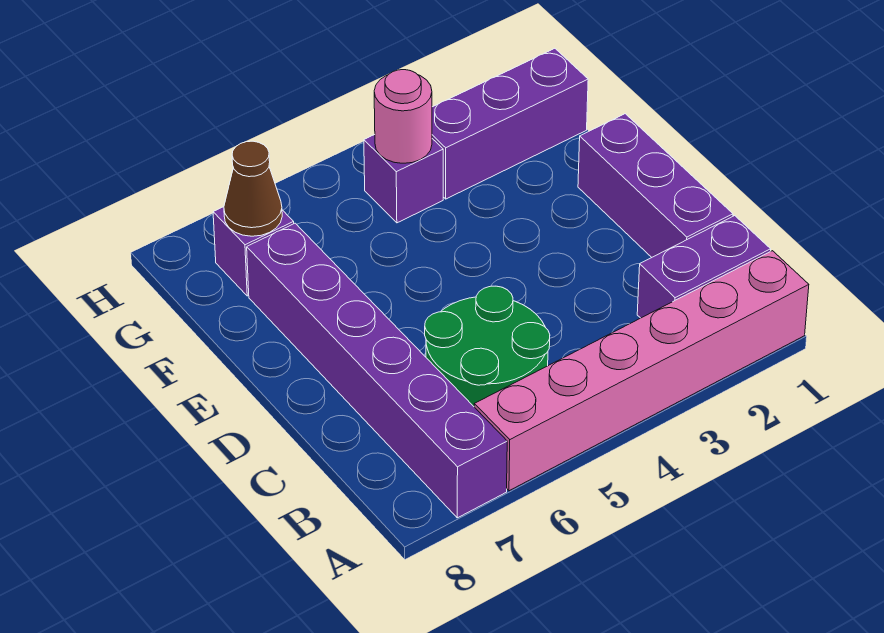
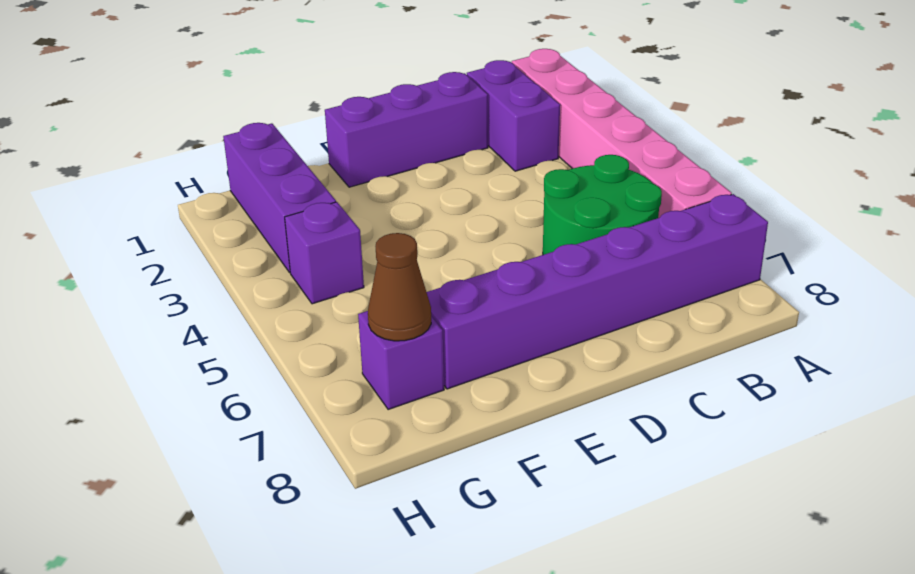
pink 1x1 round brick [374,70,432,163] -> none

